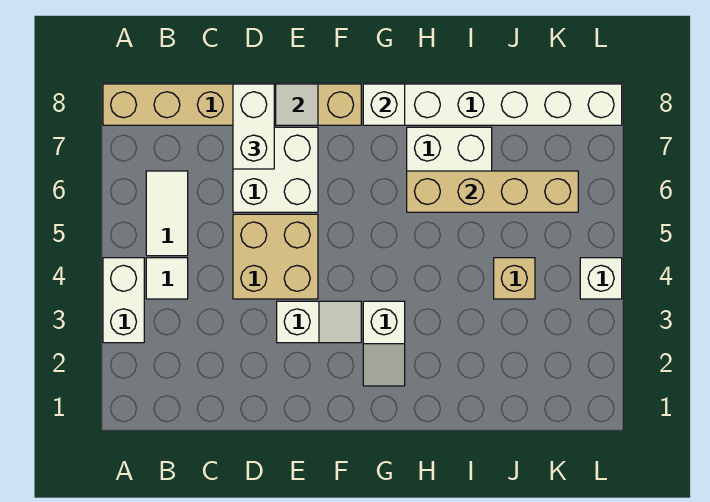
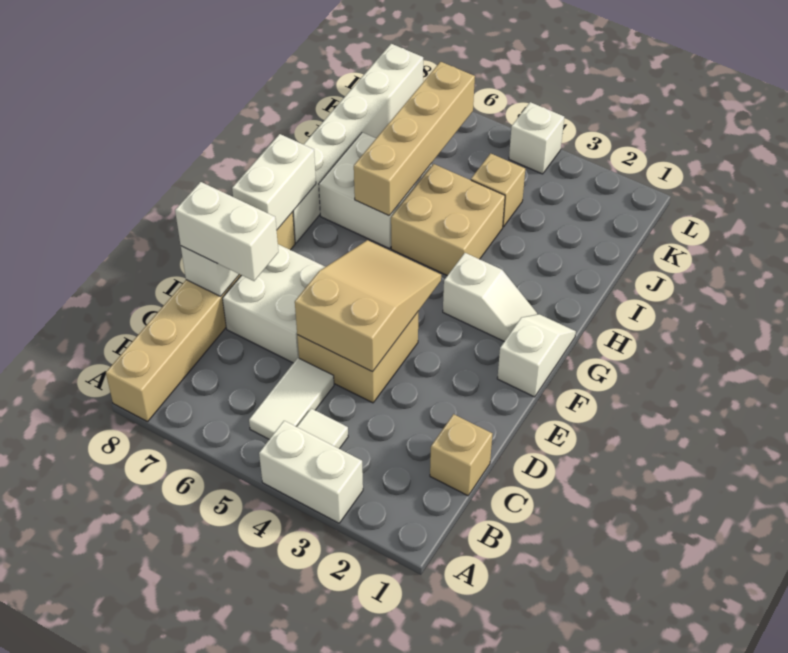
white 1x2 tile [146,171,188,256] -> white 1x2 tile turned to [249,358,334,439]
none -> tan 1x1 brick [430,414,492,496]
none -> tan 2x3 slope [295,240,441,372]
white 1x2 slope [277,301,361,343] -> white 1x2 slope moved to [497,314,576,397]
white 1x1 brick [363,84,405,125] -> white 1x2 brick [232,134,316,230]
none -> tan 2x2 brick [391,164,505,276]

